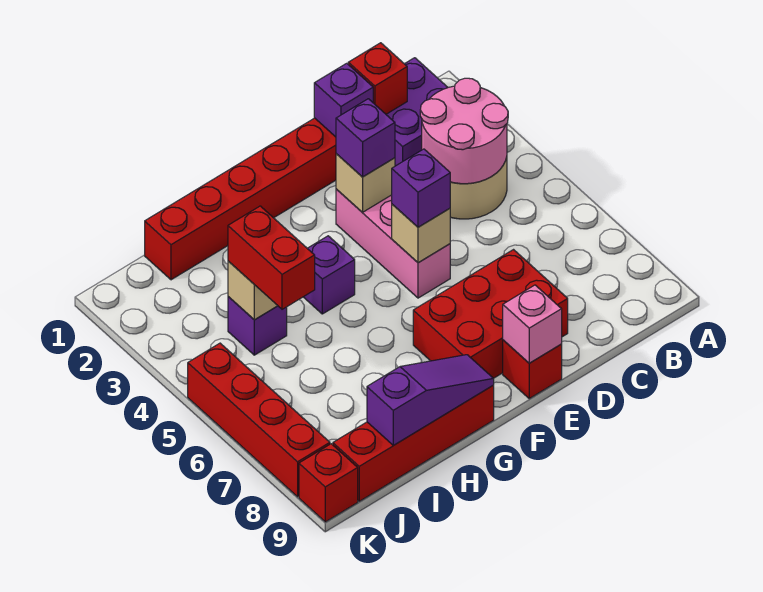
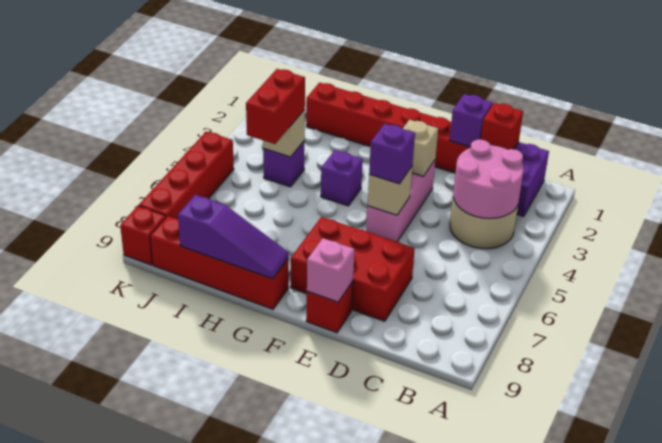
purple 1x1 brick [336,99,395,177] -> none

